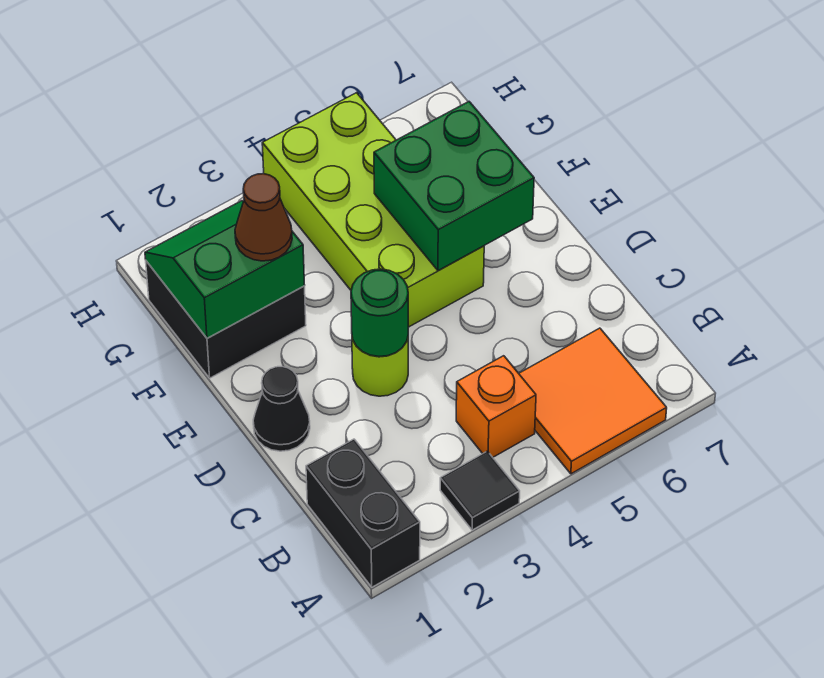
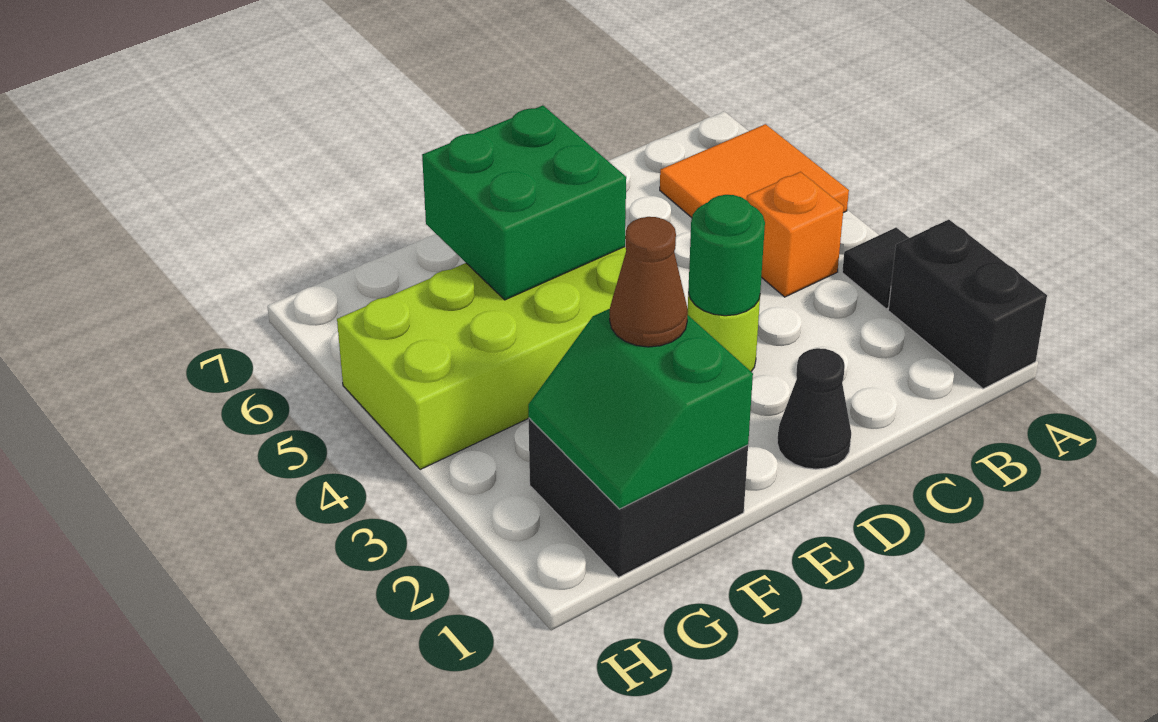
black 1x2 brick [306,439,420,587] -> black 1x2 brick turned to [888,220,1047,389]

